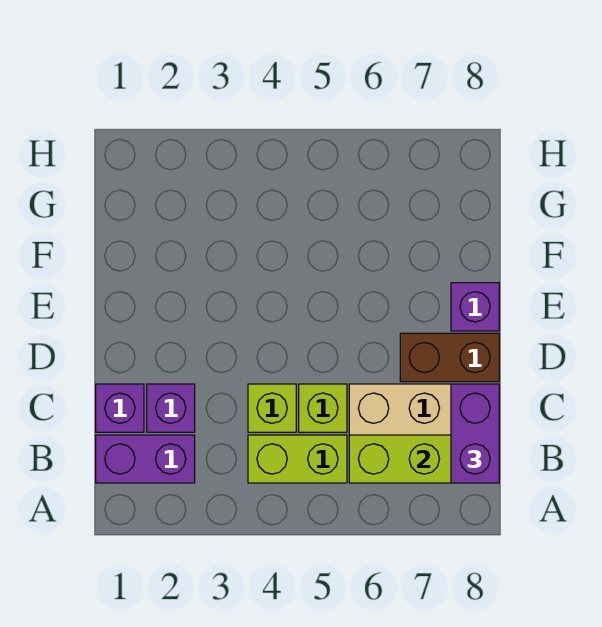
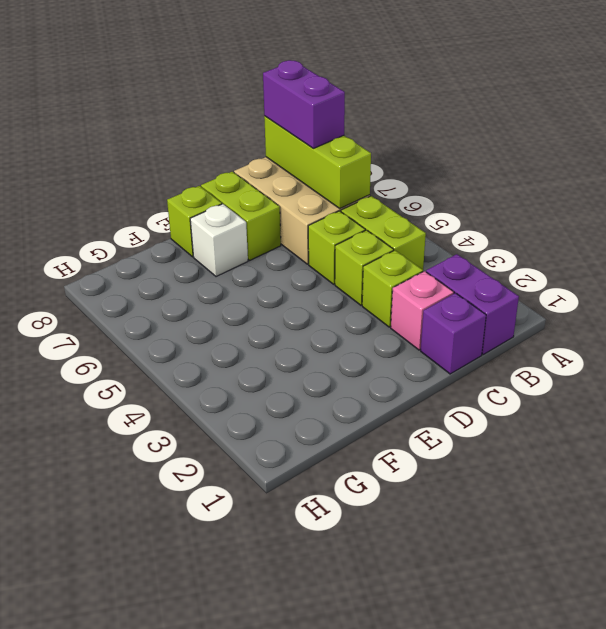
purple 1x2 brick [451,384,499,483] -> purple 1x2 brick turned to [263,60,345,148]
purple 1x1 brick [147,384,195,432] -> pink 1x1 brick [391,271,454,350]
none -> lime 1x1 brick [362,250,423,327]
brown 1x2 brick [400,333,499,382] -> lime 1x2 brick [201,172,281,260]
none -> white 1x1 brick [190,204,248,277]
purple 1x1 brick [451,283,499,331] -> lime 1x1 brick [167,186,222,257]

